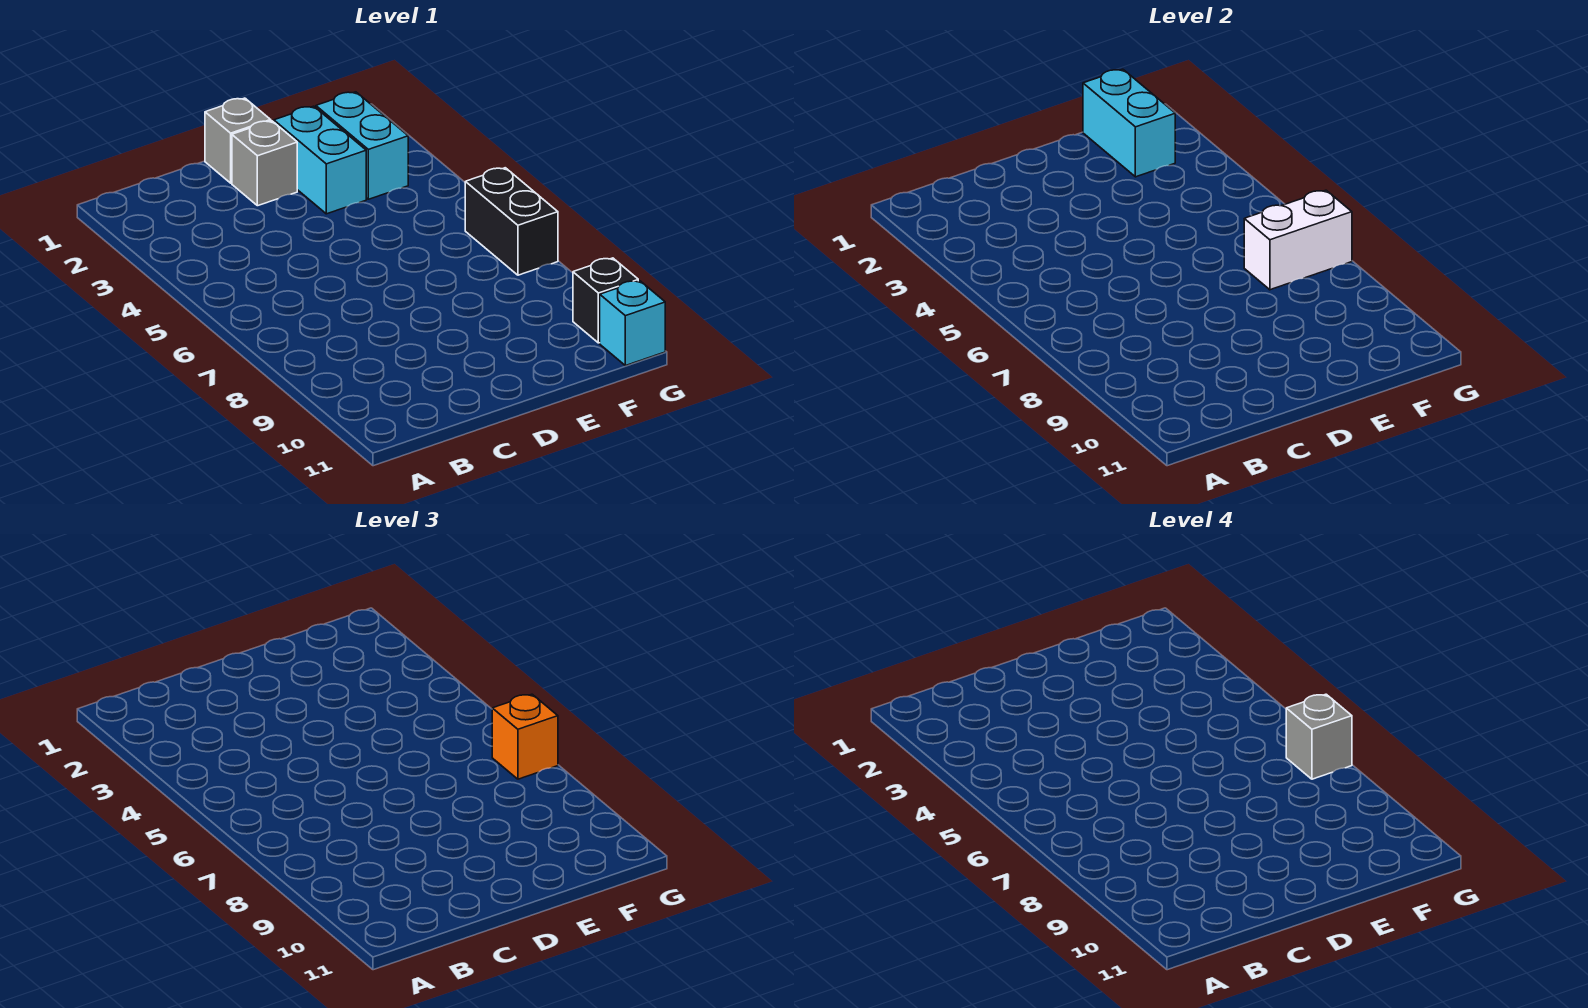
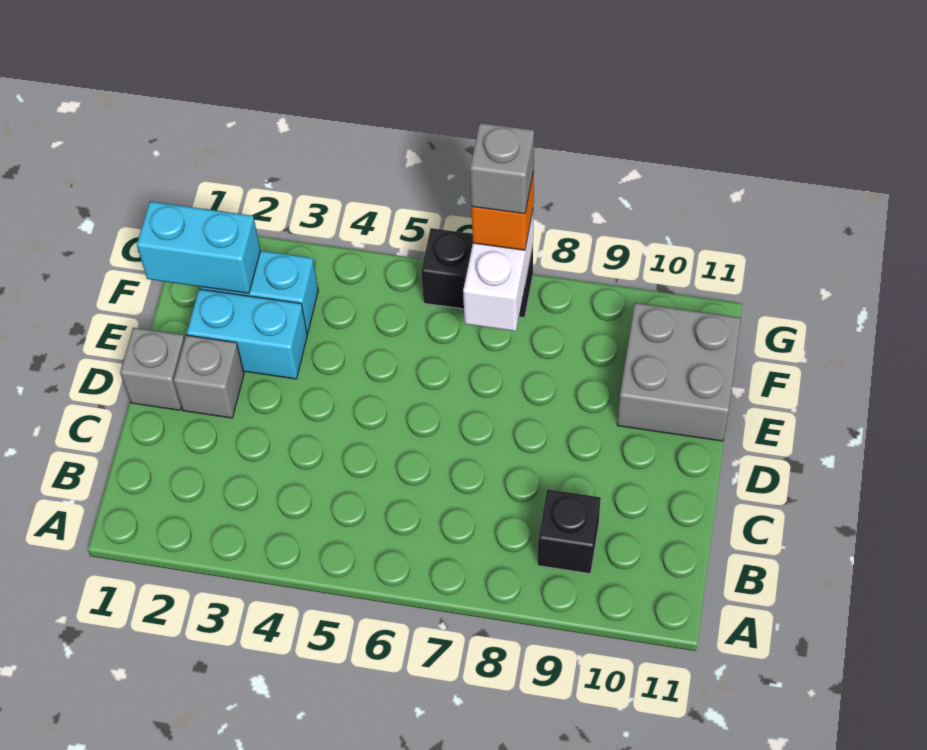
none -> grey 2x2 brick [617,303,741,441]
black 1x1 brick [573,258,638,343] -> black 1x1 brick moved to [538,489,601,574]
cyan 1x1 brick [600,281,665,366] -> none

